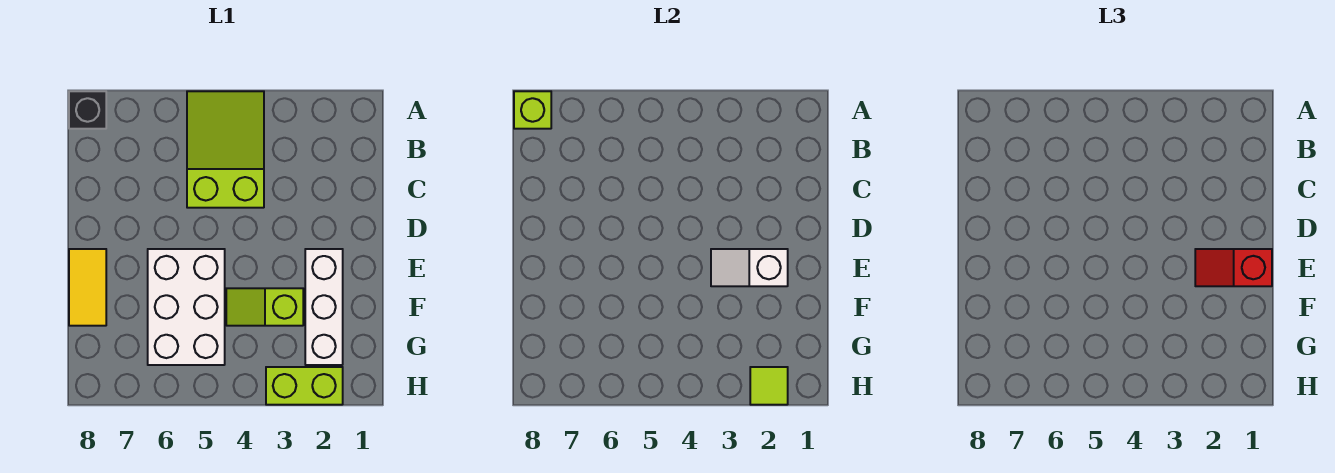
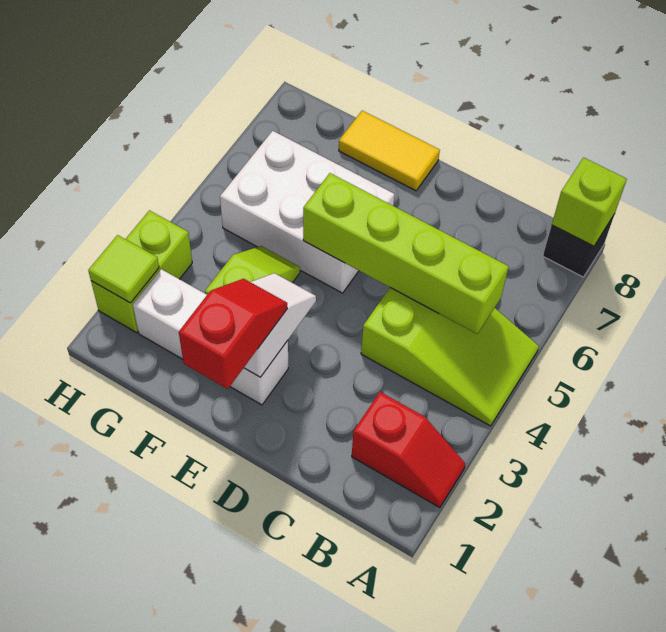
none -> red 1x2 slope [352,392,465,508]
none -> lime 1x4 brick [303,173,509,334]

